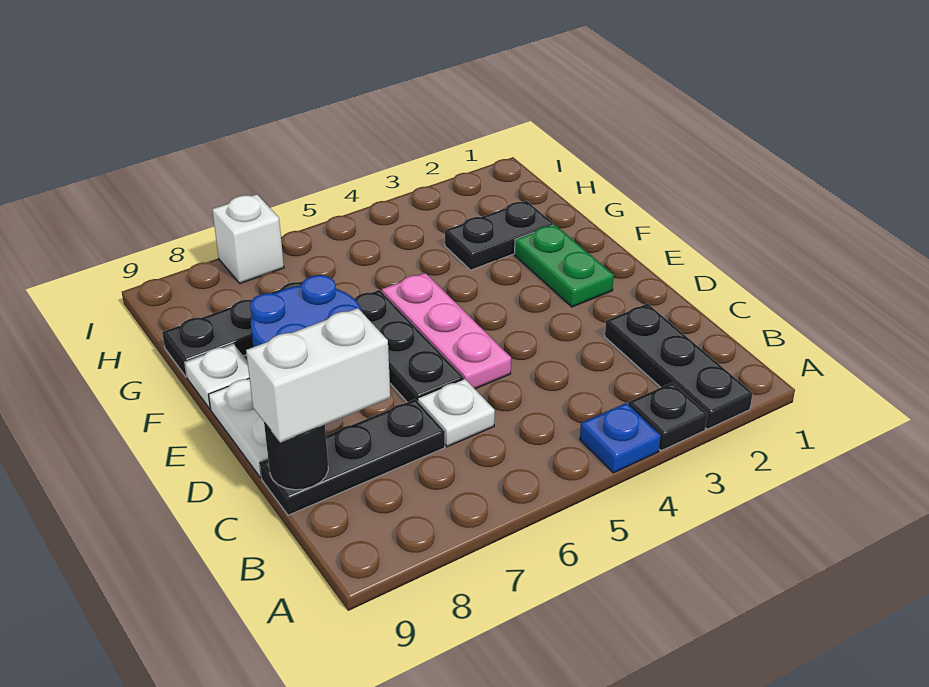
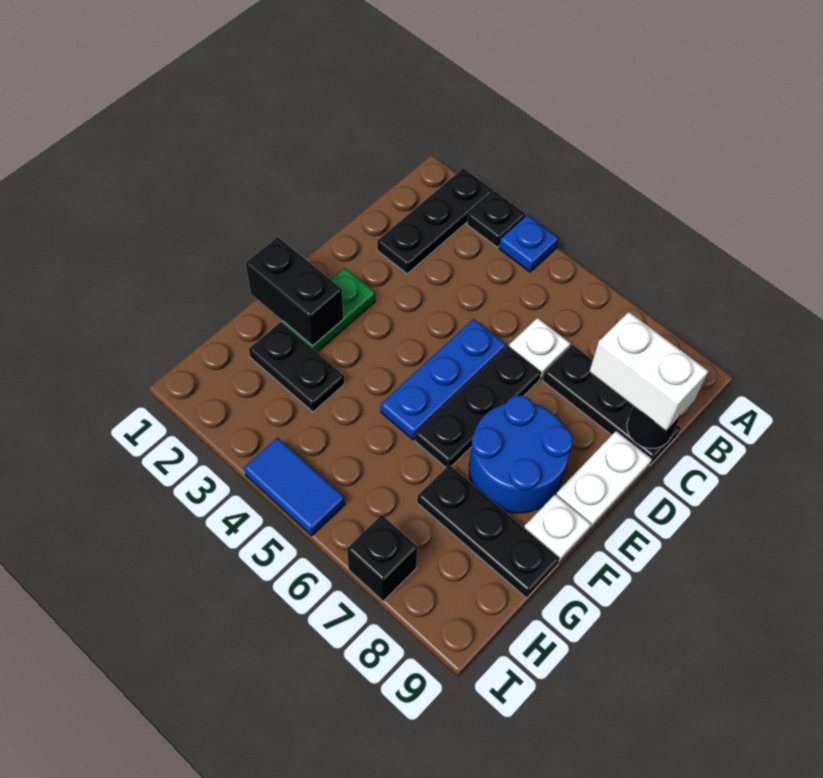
pink 1x3 plate [382,273,511,389] -> blue 1x3 plate [381,319,506,440]
none -> black 1x2 brick [245,237,344,346]
none -> blue 1x2 tile [244,438,345,536]
white 1x1 brick [212,194,284,283] -> black 1x1 brick [347,515,418,601]

